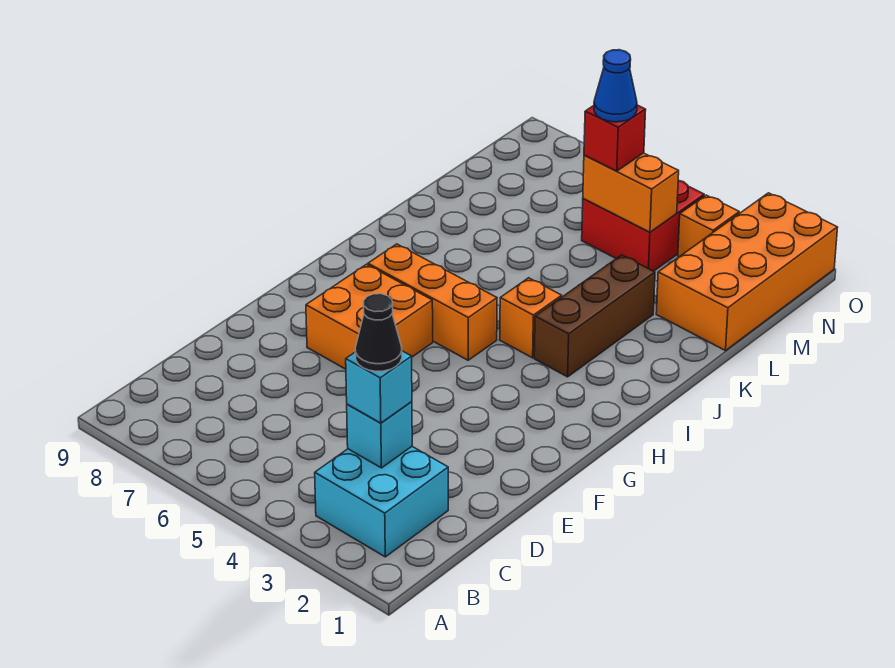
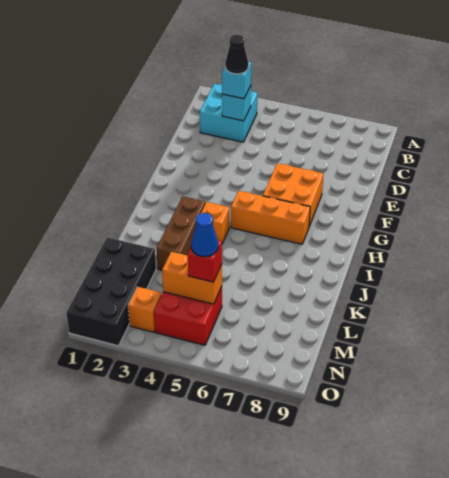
orange 2x4 brick [656,193,838,351] -> black 2x4 brick [66,237,156,346]

